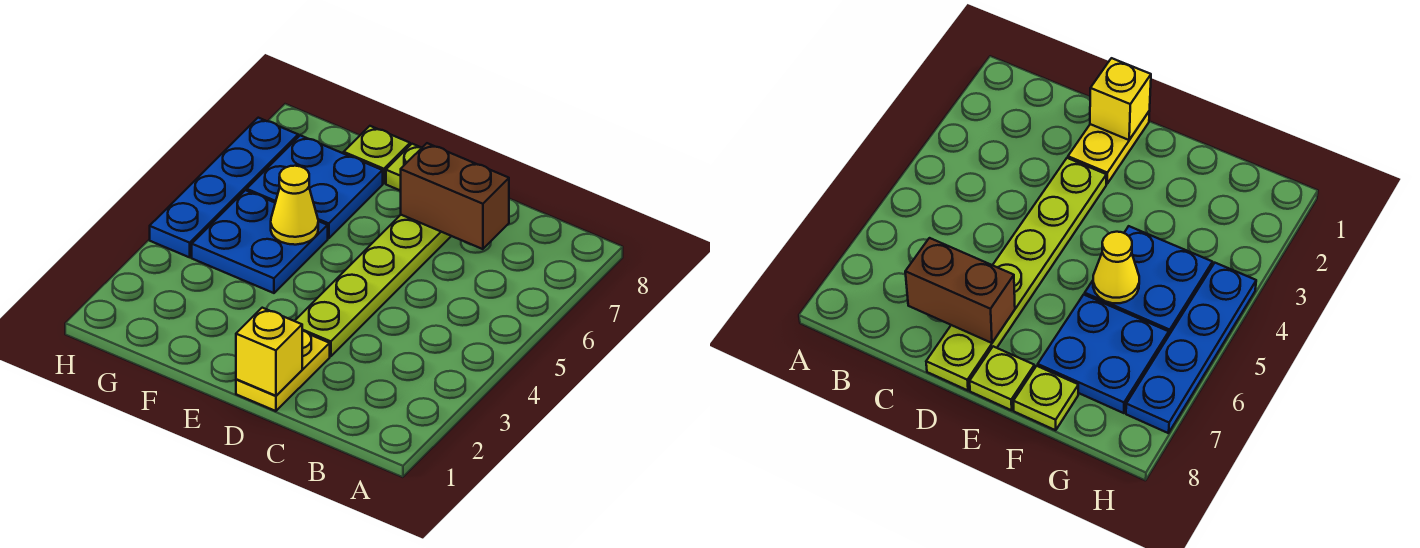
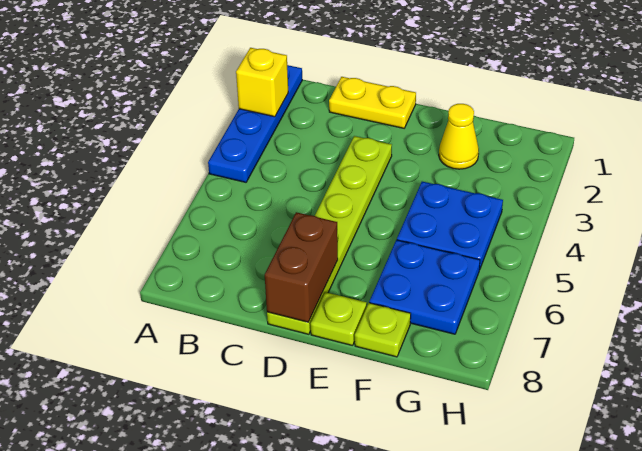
brown 1x2 brick [401,143,509,249] -> brown 1x2 brick turned to [265,212,338,322]
yellow 1x2 plate [236,330,330,411] -> yellow 1x2 plate turned to [329,77,416,128]
yellow 1x1 brick [236,308,302,396] -> yellow 1x1 brick moved to [236,48,288,117]
yellow 1x1 cone [271,166,318,245] -> yellow 1x1 cone moved to [439,104,479,169]
blue 1x4 plate [150,118,298,257] -> blue 1x4 plate moved to [208,65,302,182]

